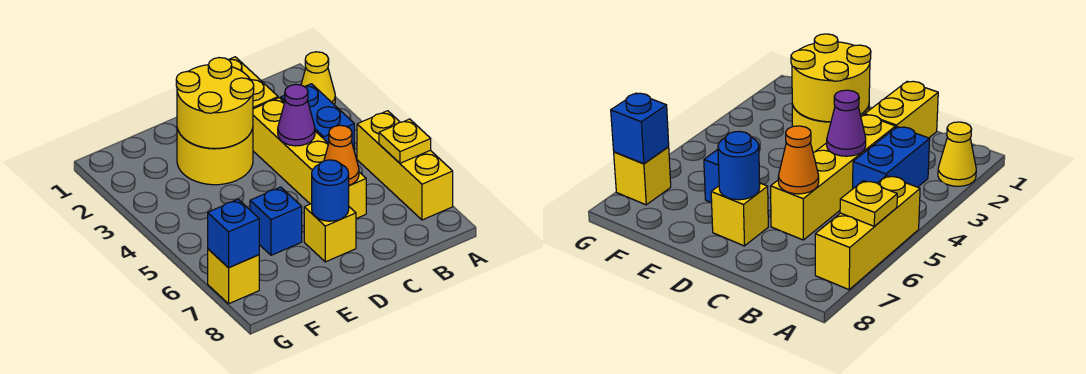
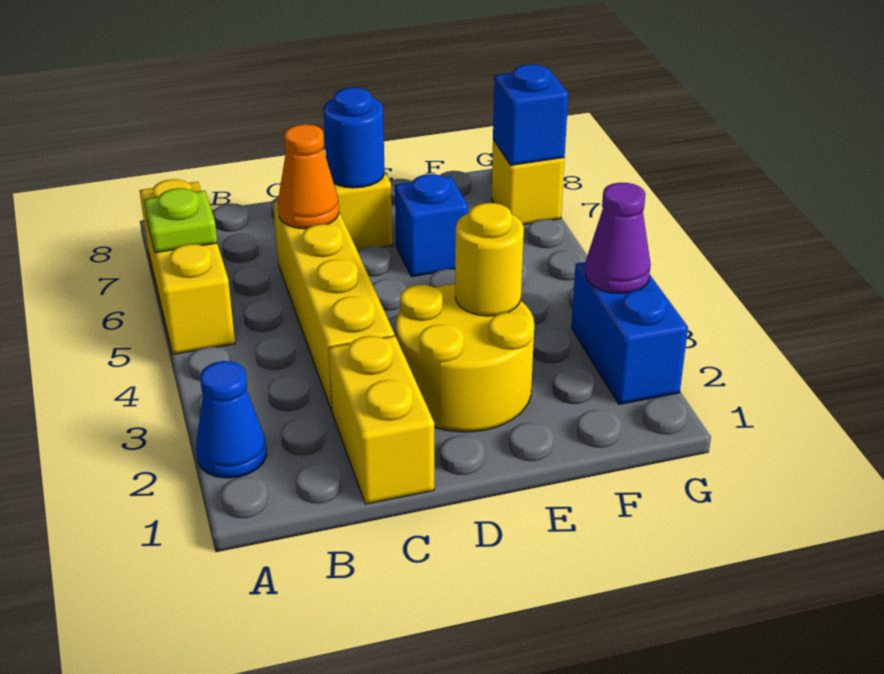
yellow 1x1 cone [301,52,335,105] -> blue 1x1 cone [196,361,267,478]
yellow 1x1 plate [379,119,431,163] -> lime 1x1 plate [144,188,217,253]
blue 1x2 brick [281,84,354,148] -> blue 1x2 brick moved to [571,262,688,404]
purple 1x1 cone [278,84,315,146] -> purple 1x1 cone moved to [585,183,651,293]
yellow 2x2 round brick [176,58,254,148] -> yellow 1x1 round brick [455,203,524,316]

